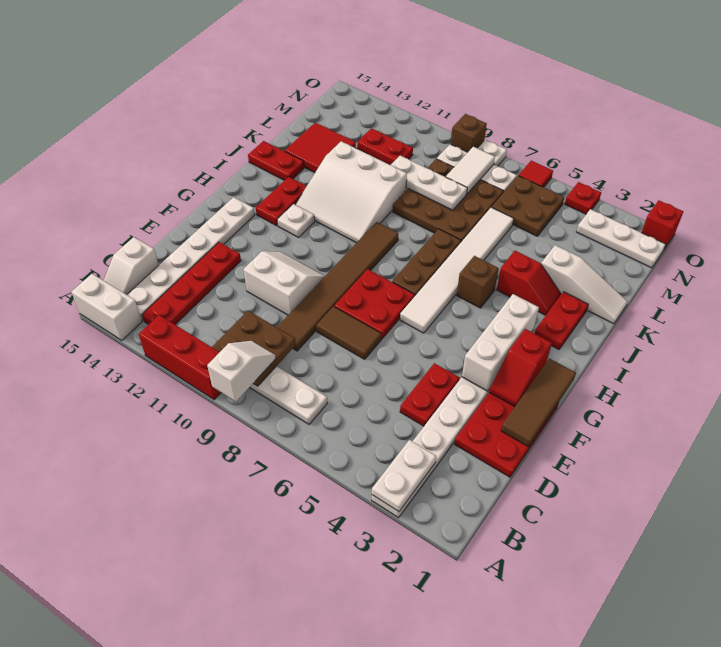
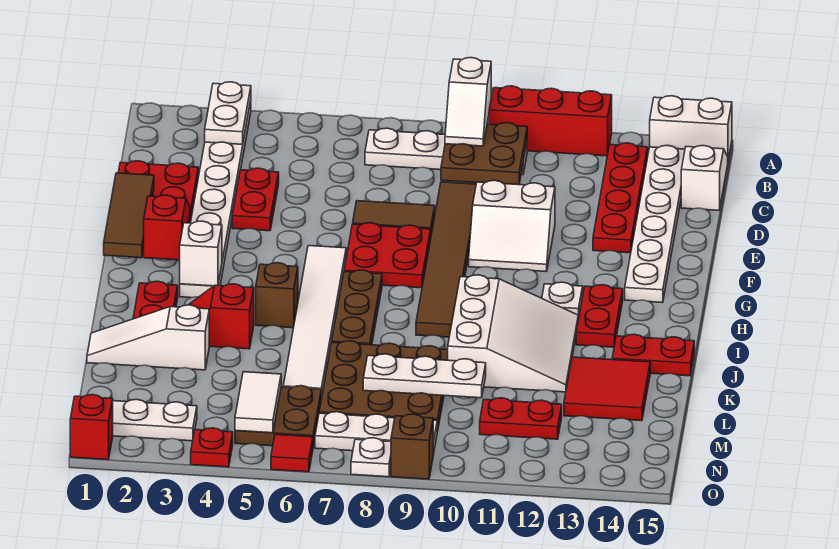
white 1x3 brick [462,294,539,391] -> white 1x1 brick [180,221,222,286]
white 3x3 slope [295,141,407,243] -> white 3x3 slope turned to [448,275,578,392]
white 1x2 tile [446,147,495,194] -> white 1x2 tile moved to [235,372,281,433]

